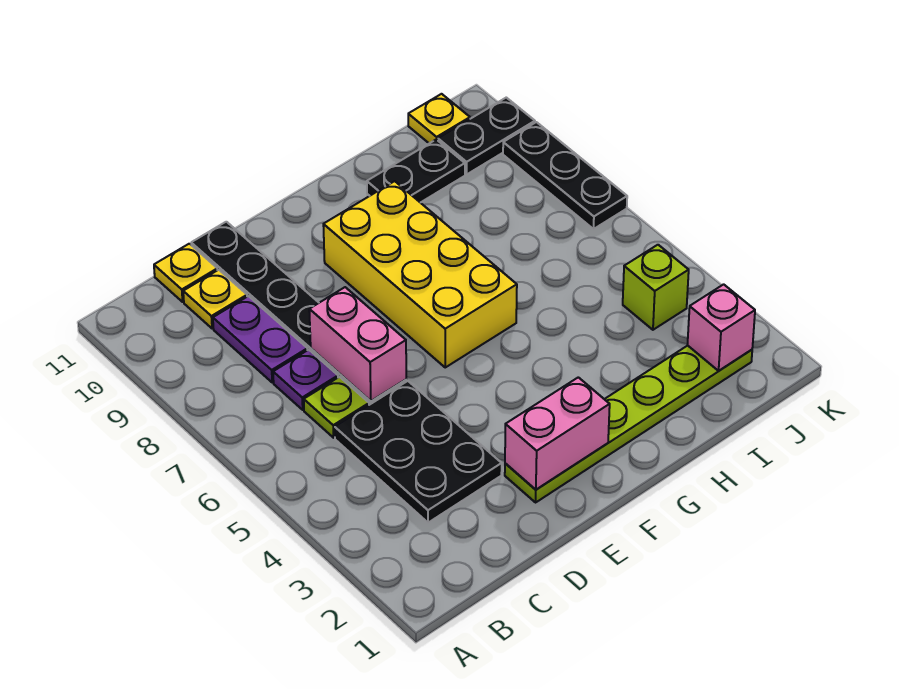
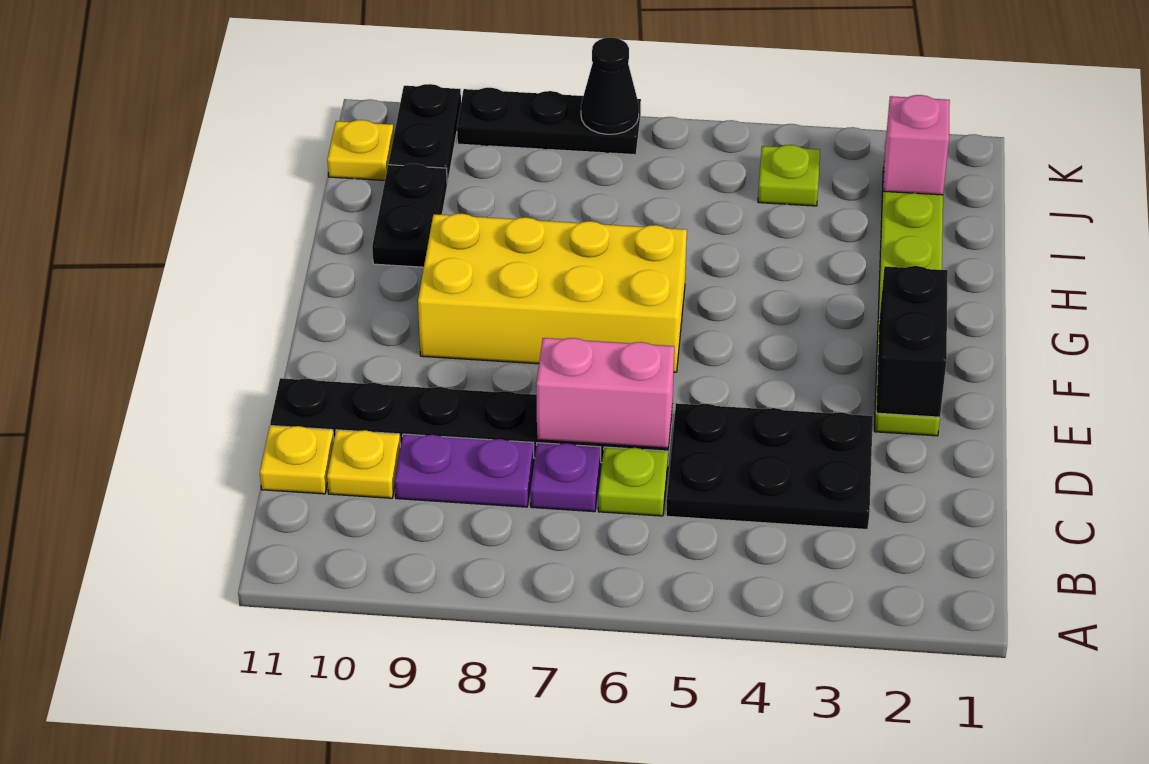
pink 1x2 brick [505,377,610,490] -> black 1x2 brick [876,266,948,417]
lime 1x1 brick [623,245,689,330] -> lime 1x1 plate [758,145,820,206]
none -> black 1x1 cone [581,38,639,134]

